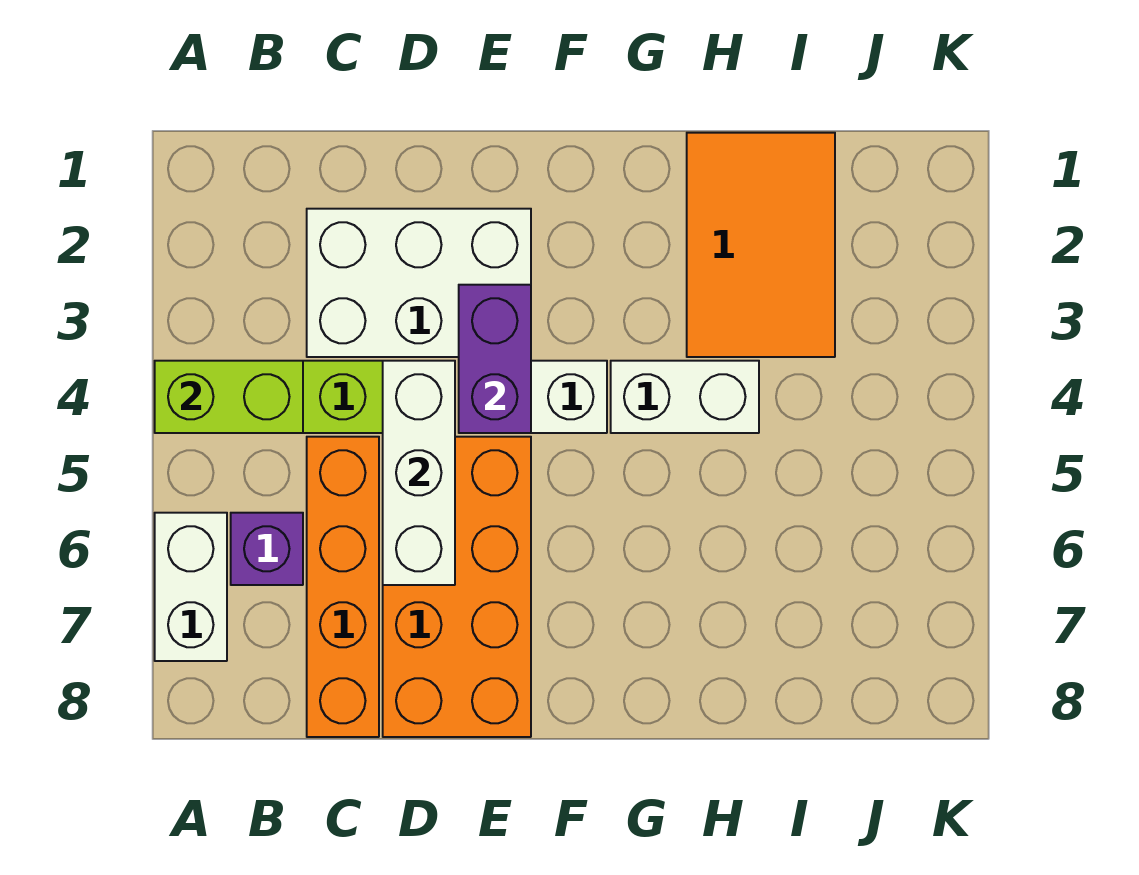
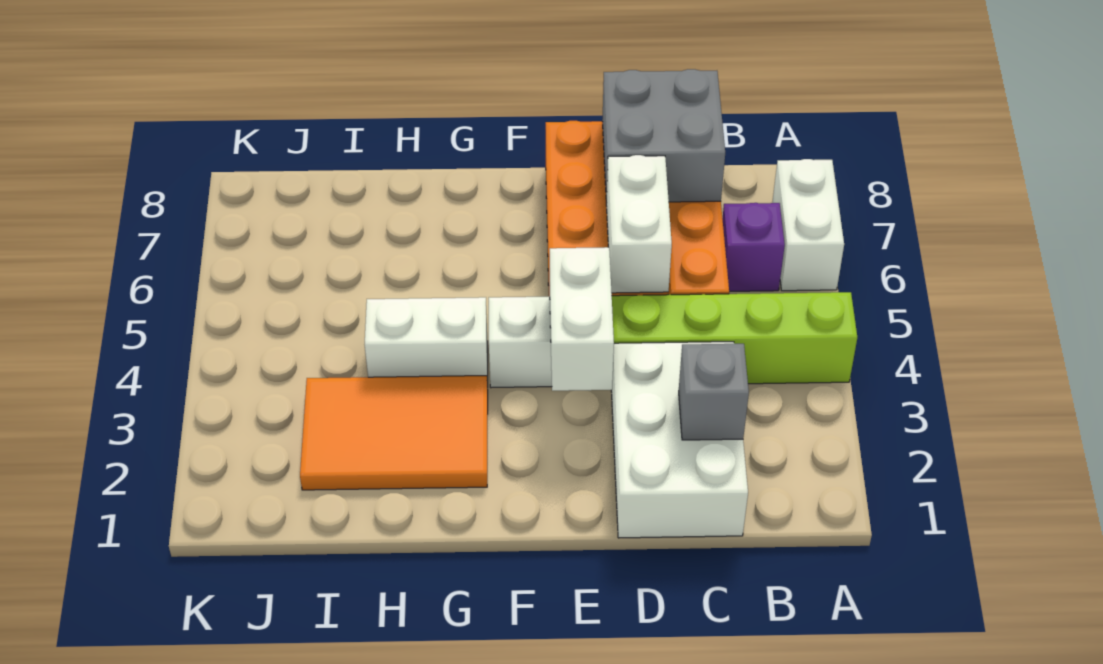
lime 1x2 brick [155,361,303,433] -> none
white 2x3 brick [307,209,531,357] -> white 2x3 brick turned to [611,342,748,538]
none -> grey 1x1 brick [679,344,749,440]
none -> grey 2x2 brick [602,69,725,203]
white 1x3 brick [383,361,455,585] -> white 1x2 brick [606,155,672,293]
purple 1x2 brick [459,285,531,433] -> white 1x2 brick [550,247,614,391]
orange 2x3 tile [687,133,835,357] -> orange 2x3 tile turned to [300,376,488,490]

